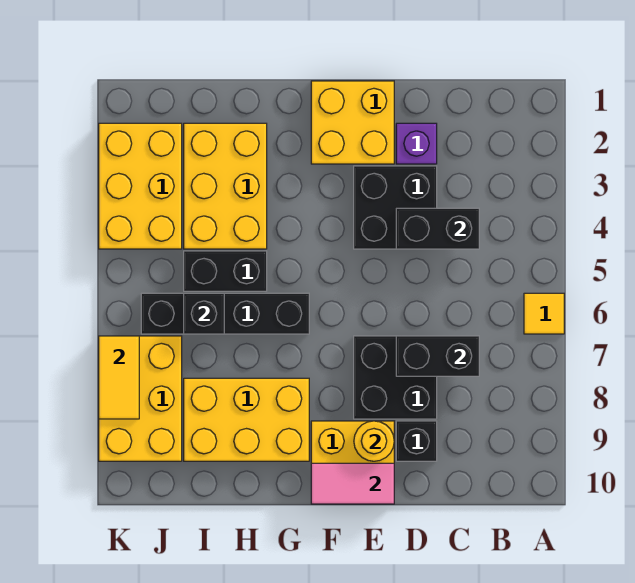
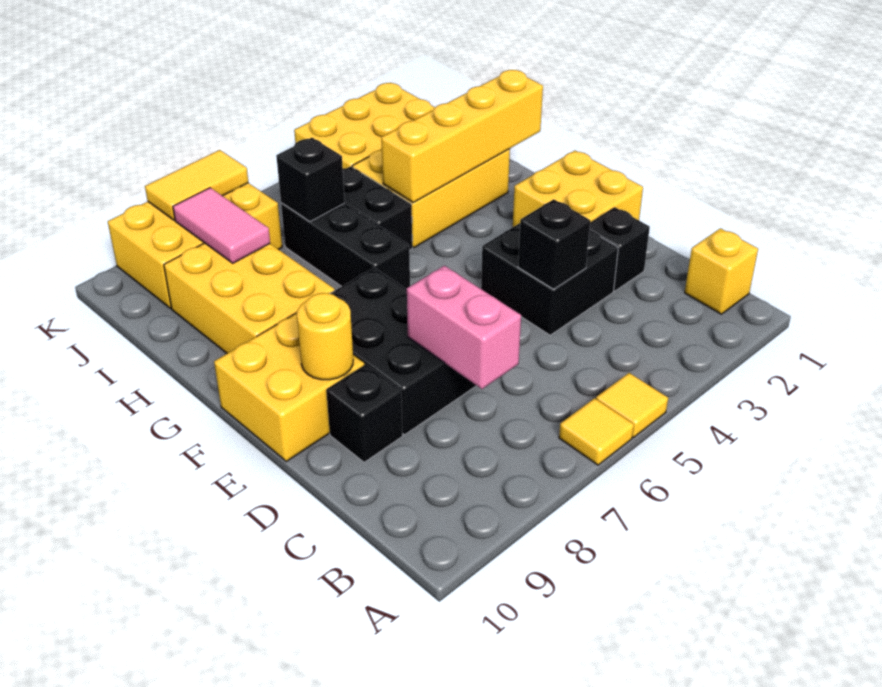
none -> yellow 1x1 tile [596,373,668,437]
none -> yellow 1x1 brick [685,228,758,314]
black 1x2 brick [396,208,479,249] -> black 1x1 brick [518,199,590,289]
black 1x2 brick [396,336,479,376] -> pink 1x2 brick [407,266,521,389]
purple 1x1 brick [396,123,437,164] -> black 1x1 brick [590,207,650,291]
black 2x2 brick [354,336,437,419] -> black 2x3 brick [330,268,477,435]
pink 1x2 tile [311,463,394,504] -> pink 1x2 tile moved to [173,188,270,263]
black 1x4 brick [141,293,309,334] -> black 1x3 brick [281,203,410,289]
none -> yellow 1x4 brick [381,70,543,202]

